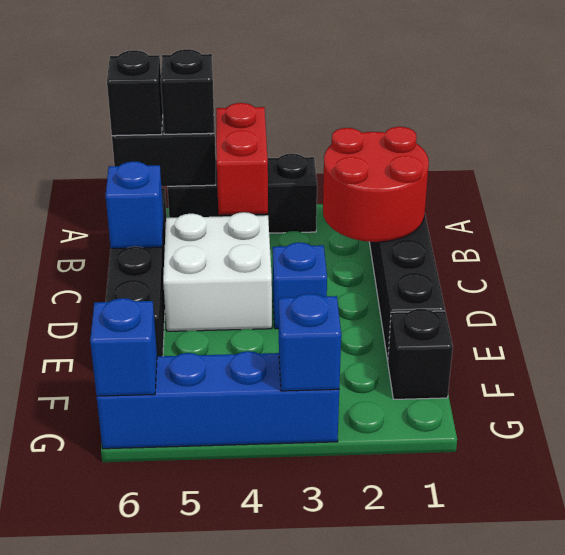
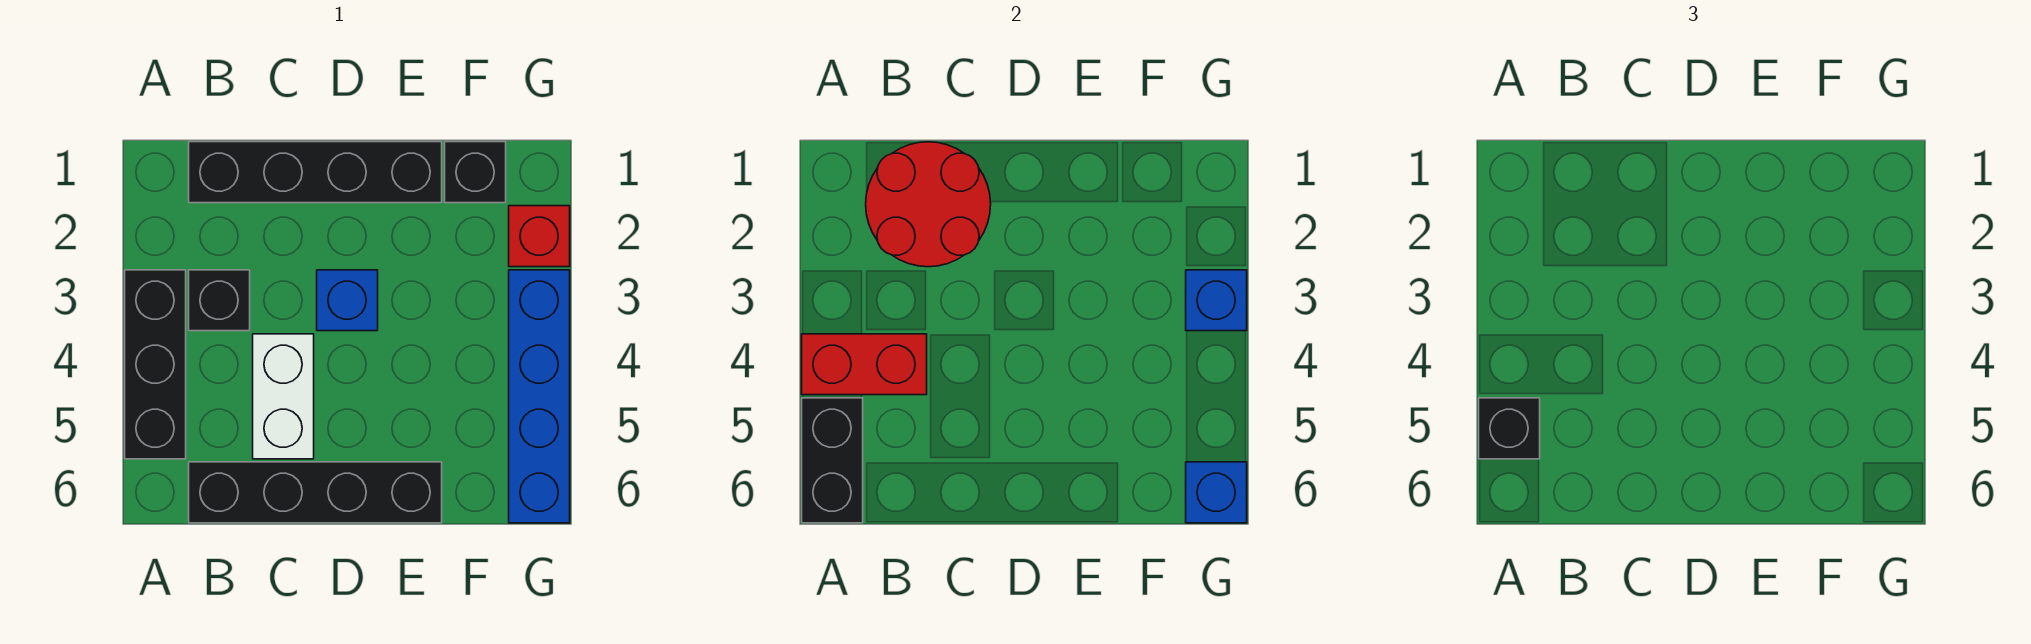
black 1x1 brick [107,50,163,136] -> black 1x1 brick moved to [189,270,250,331]
white 2x2 brick [163,212,272,331] -> white 1x2 brick [253,334,314,459]
blue 1x1 brick [106,161,163,248] -> none
none -> red 1x1 brick [509,206,570,267]

